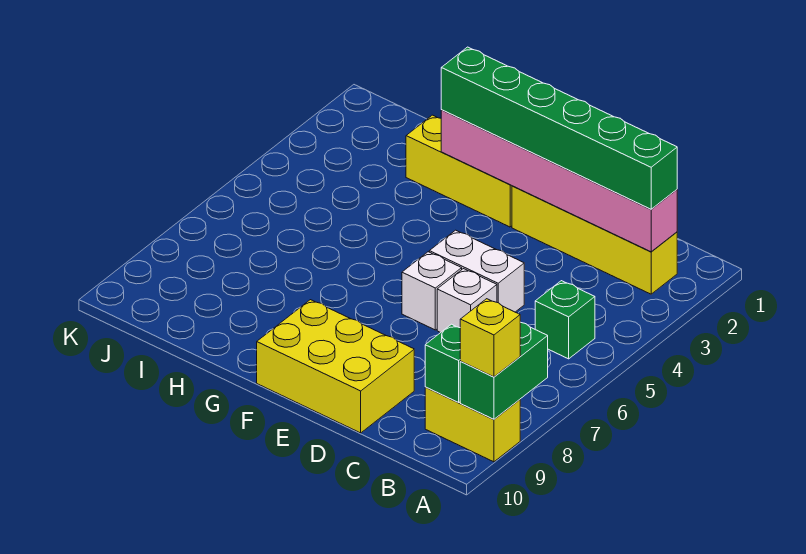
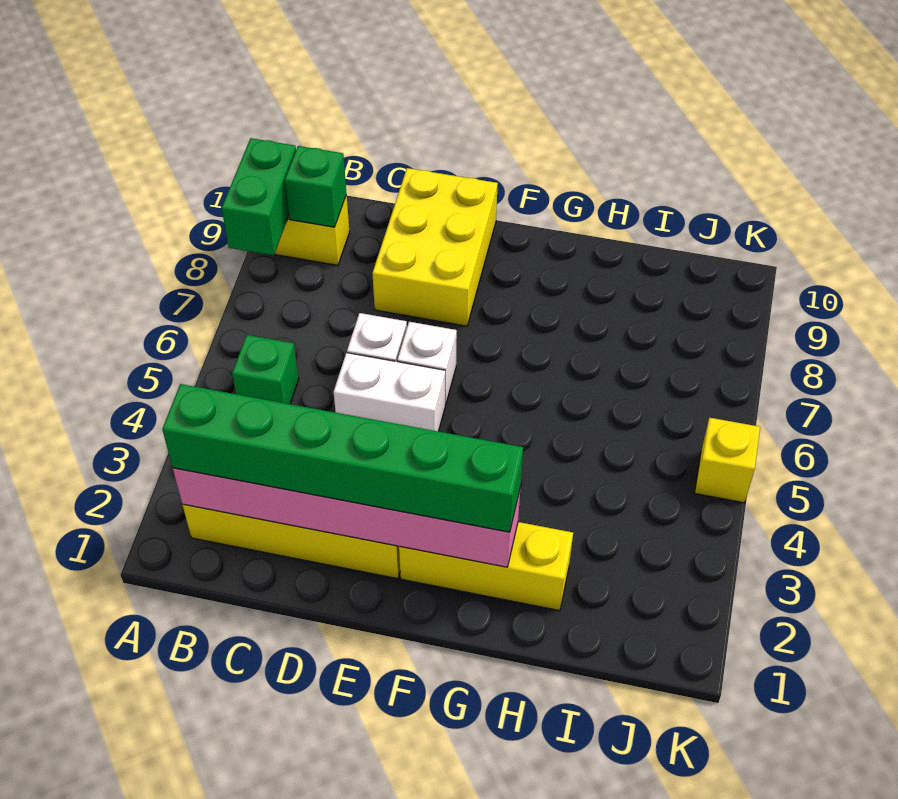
yellow 1x1 brick [460,299,520,377] -> yellow 1x1 brick moved to [695,418,760,503]
yellow 2x3 brick [257,300,414,433] -> yellow 2x3 brick turned to [372,168,498,326]

